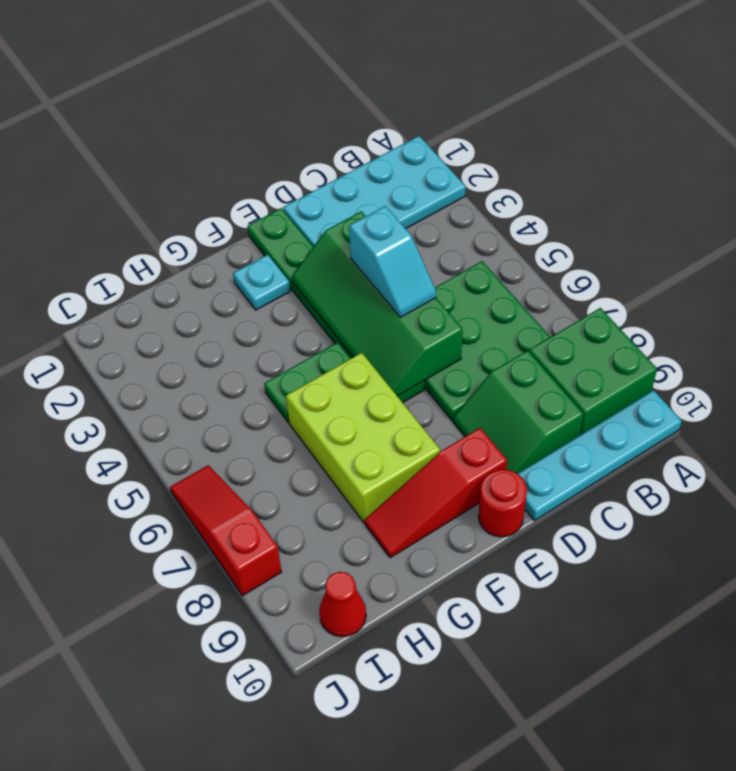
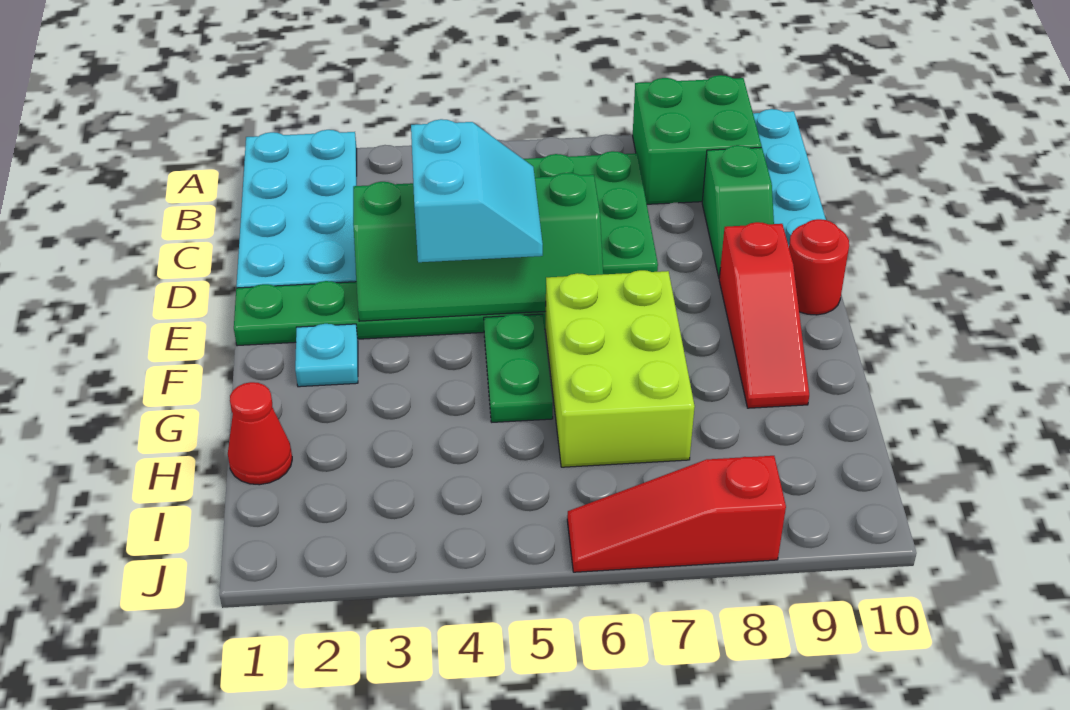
green 2x2 slope [453,351,583,474] -> green 1x2 slope [702,145,774,278]
cyan 1x2 slope [349,206,436,317] -> cyan 2x2 slope [411,119,543,262]
lime 2x3 brick [286,353,440,522] -> lime 2x3 brick turned to [546,270,695,467]
red 1x1 cone [319,572,366,637] -> red 1x1 cone moved to [228,382,292,485]

